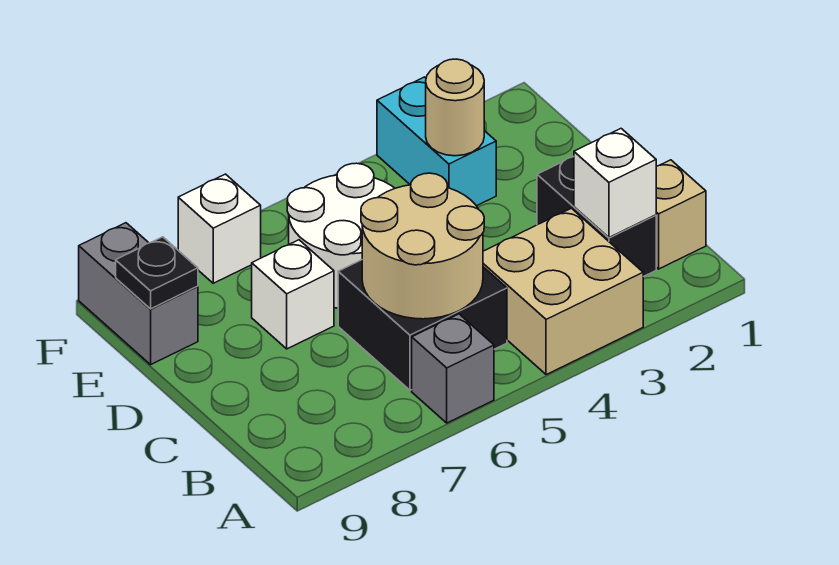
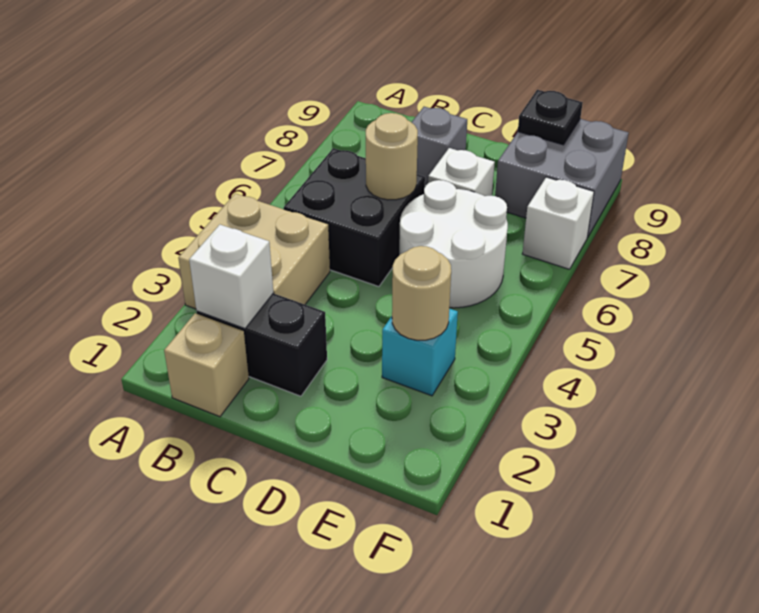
grey 1x1 brick [412,314,494,423] -> grey 1x1 brick moved to [411,107,467,186]
tan 2x2 round brick [361,173,484,319] -> tan 1x1 round brick [366,113,418,200]
cyan 1x2 brick [377,77,496,206] -> cyan 1x1 brick [382,309,458,396]
grey 1x2 brick [79,223,198,365] -> grey 2x2 brick [495,119,629,237]

